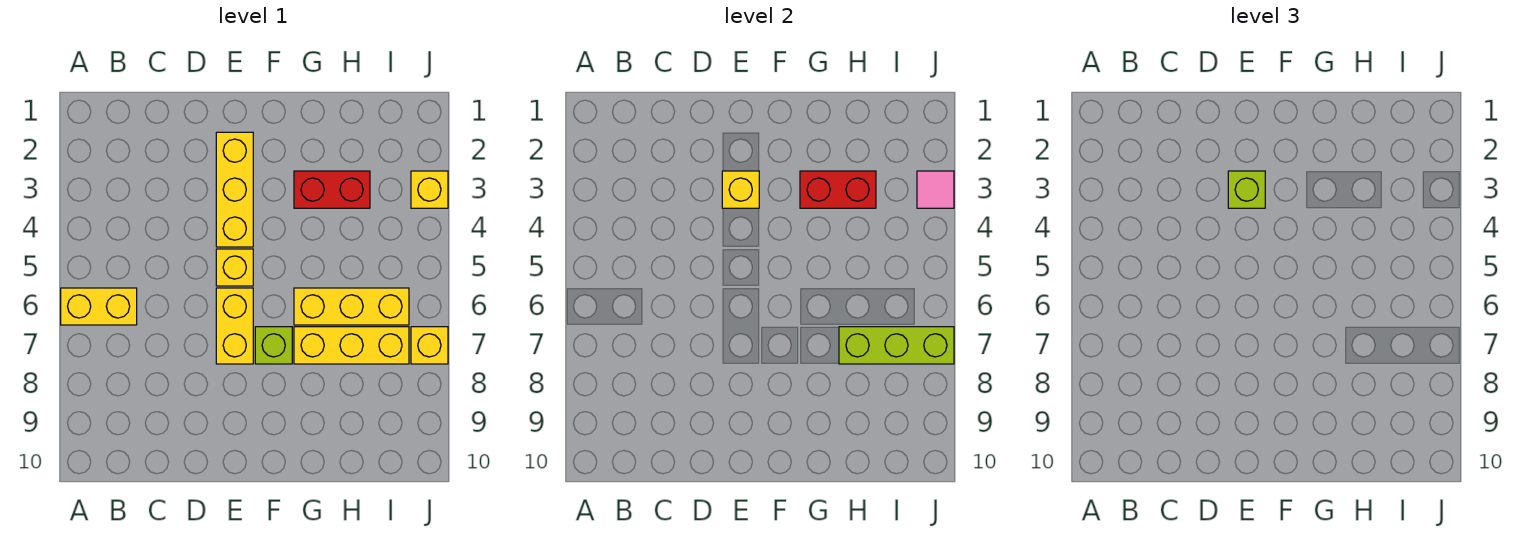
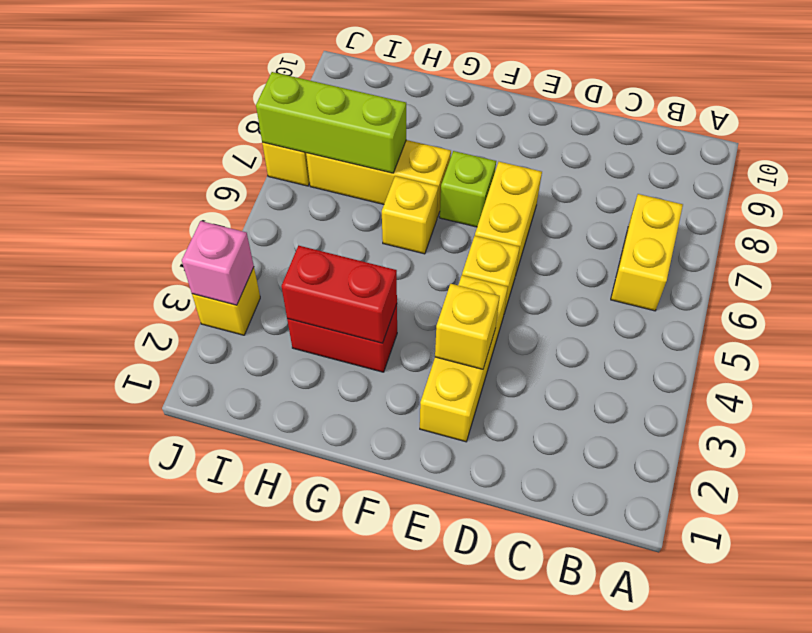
yellow 1x2 brick [61,288,137,325] -> yellow 1x2 brick turned to [611,194,683,311]
lime 1x1 brick [1228,171,1265,208] -> none
yellow 1x3 brick [294,288,409,325] -> yellow 1x1 brick [382,176,438,254]
pink 1x1 tile [917,171,954,208] -> pink 1x1 brick [182,221,254,305]

